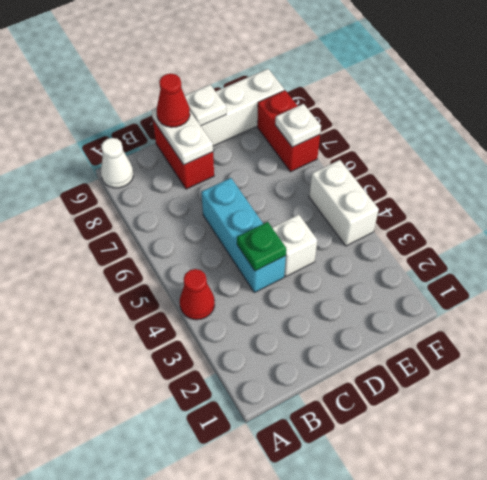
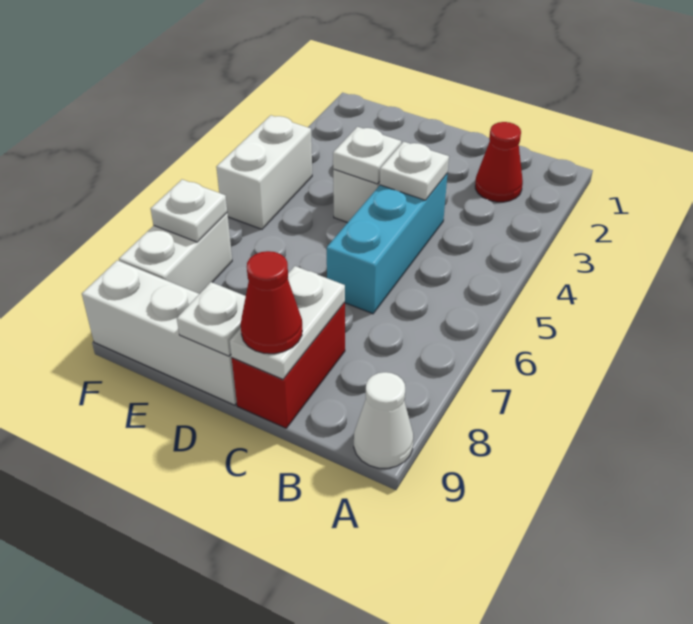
red 1x1 cone [180,269,215,320] -> red 1x1 cone moved to [475,122,523,202]
green 1x1 plate [237,222,286,271] -> white 1x1 plate [380,142,449,200]
none -> white 1x1 plate [333,127,401,184]
red 1x2 brick [257,90,320,172] -> white 1x2 brick [119,213,232,294]

